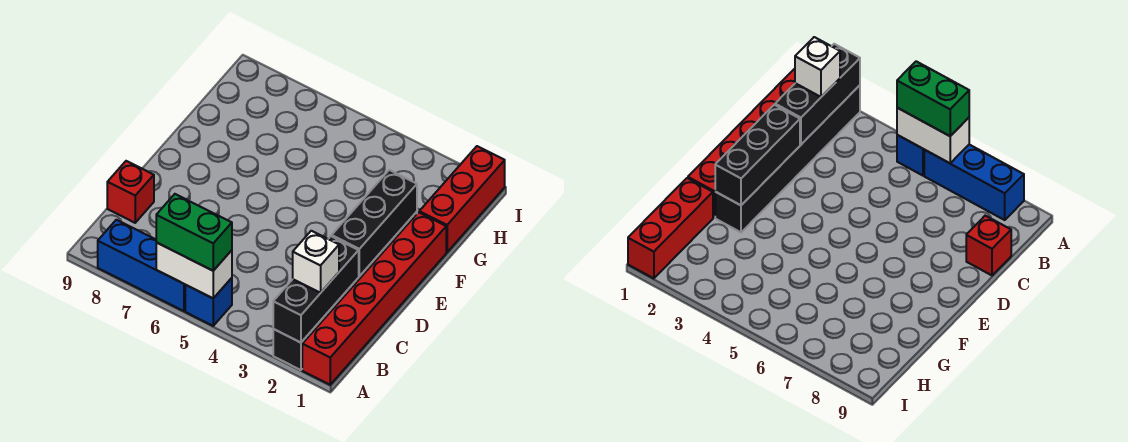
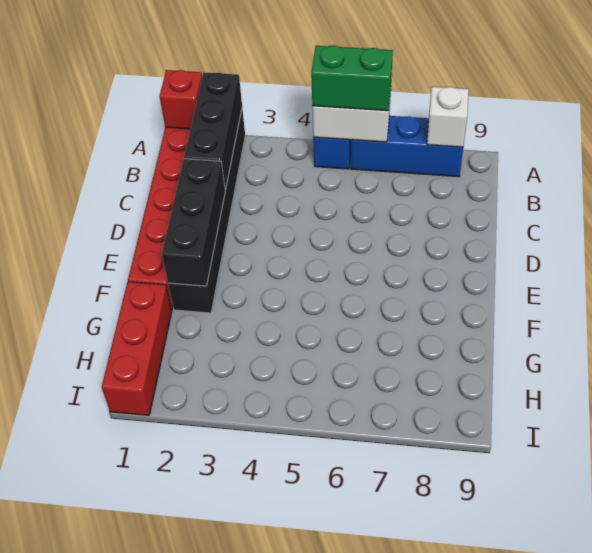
white 1x1 brick [293,231,339,293] -> white 1x1 brick moved to [427,87,469,147]
red 1x1 brick [107,161,154,223] -> red 1x1 brick moved to [160,70,202,129]

